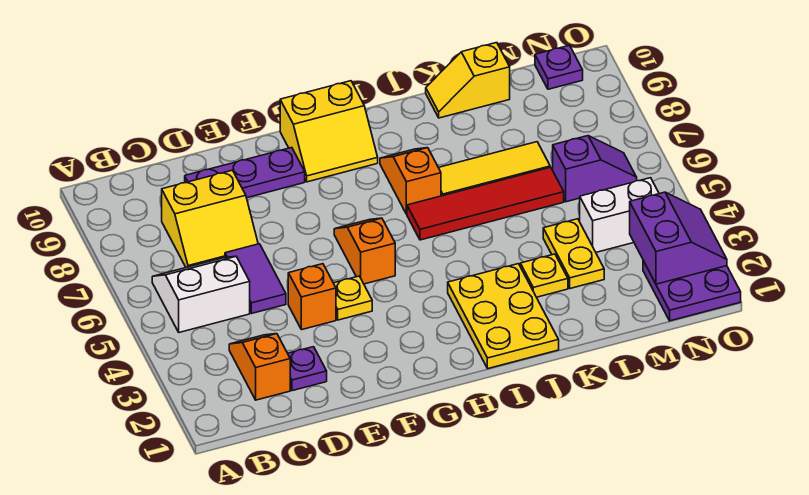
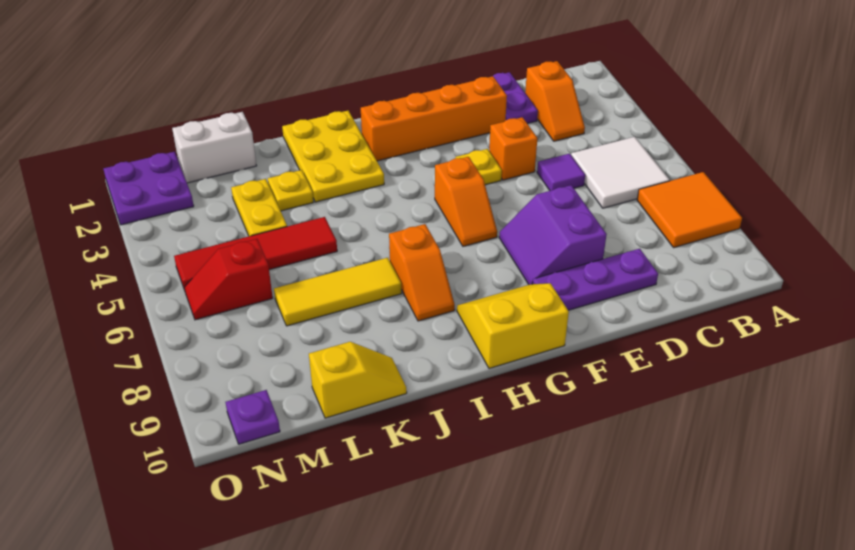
none -> orange 2x2 tile [637,172,742,248]
white 2x2 slope [152,256,250,332] -> white 2x2 tile [571,137,670,208]
yellow 2x2 slope [162,170,258,267] -> none
purple 1x1 plate [288,347,327,391] -> purple 1x2 plate [493,72,538,124]
purple 1x2 tile [225,244,286,313] -> purple 1x1 tile [537,154,585,191]
none -> orange 1x4 brick [361,76,507,161]
red 1x4 tile [407,167,564,240] -> red 1x4 tile moved to [174,217,337,290]
white 1x2 brick [580,178,659,252] -> white 1x2 brick moved to [172,112,256,183]
purple 1x2 slope [553,136,637,202] -> red 1x2 slope [184,239,273,320]
purple 2x2 slope [630,192,727,284] -> purple 2x2 slope moved to [499,185,607,285]

